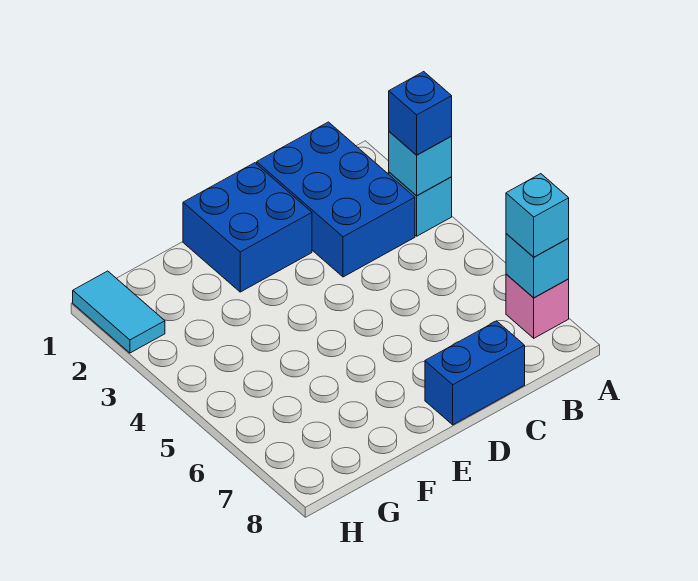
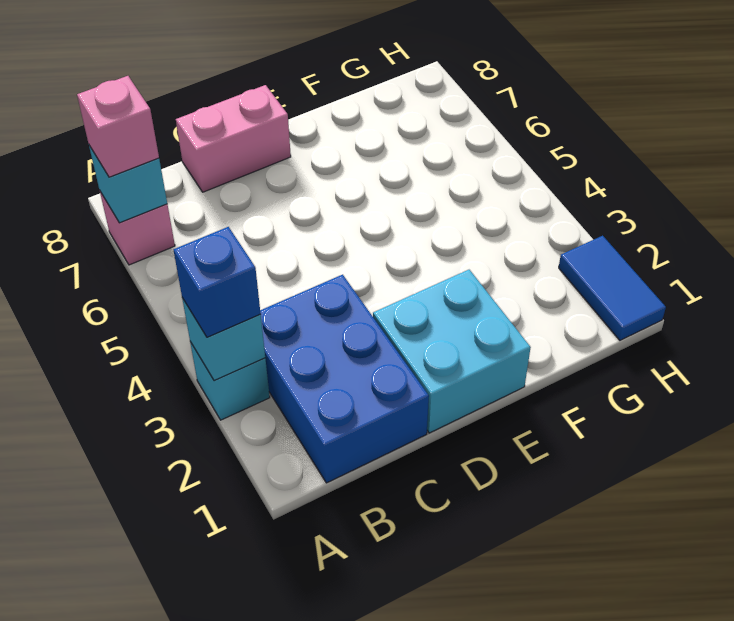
cyan 1x1 brick [506,174,569,257] -> pink 1x1 brick [77,76,159,177]
blue 1x2 brick [425,321,525,425] -> pink 1x2 brick [176,85,291,192]
blue 2x2 brick [183,163,312,292] -> cyan 2x2 brick [373,270,531,433]
cyan 1x2 tile [73,271,165,353] -> blue 1x2 tile [559,236,666,340]

